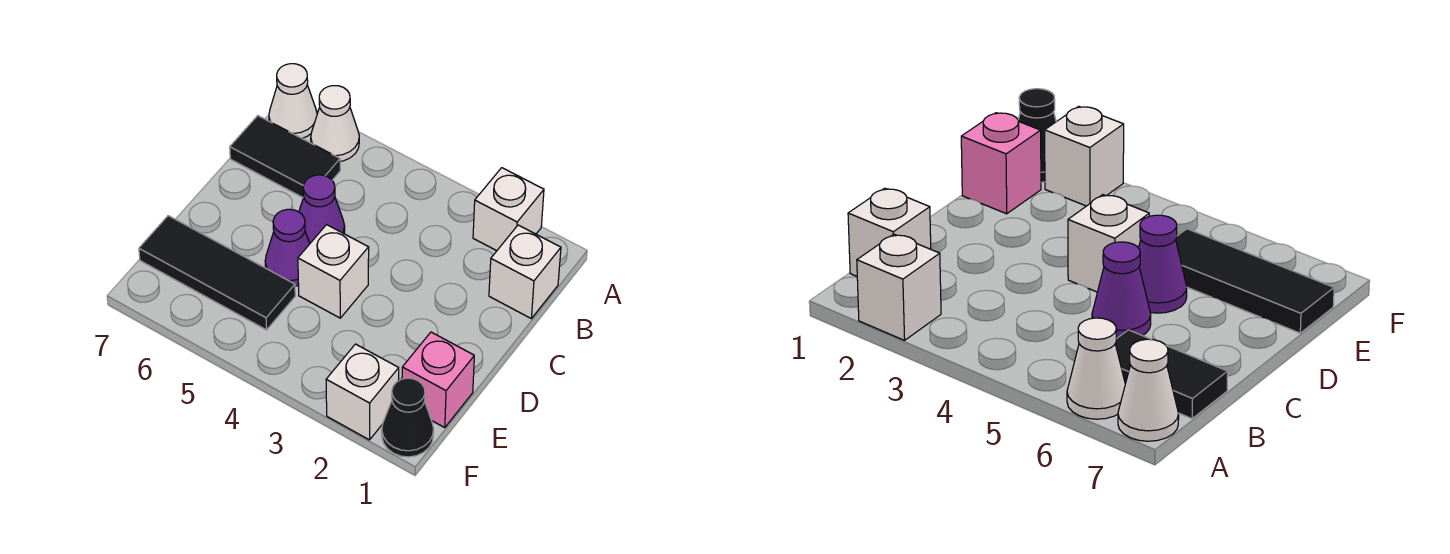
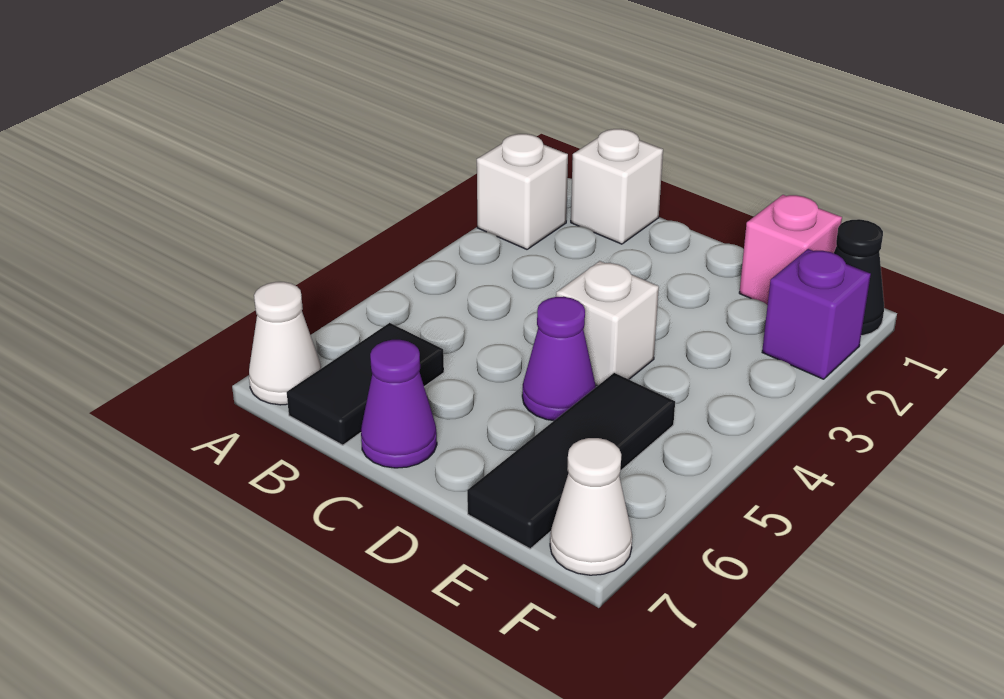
white 1x1 cone [311,86,359,161] -> white 1x1 cone moved to [550,438,632,575]
purple 1x1 cone [299,175,345,243] -> purple 1x1 cone moved to [361,340,437,468]
white 1x1 brick [326,344,399,440] -> purple 1x1 brick [762,249,871,379]

